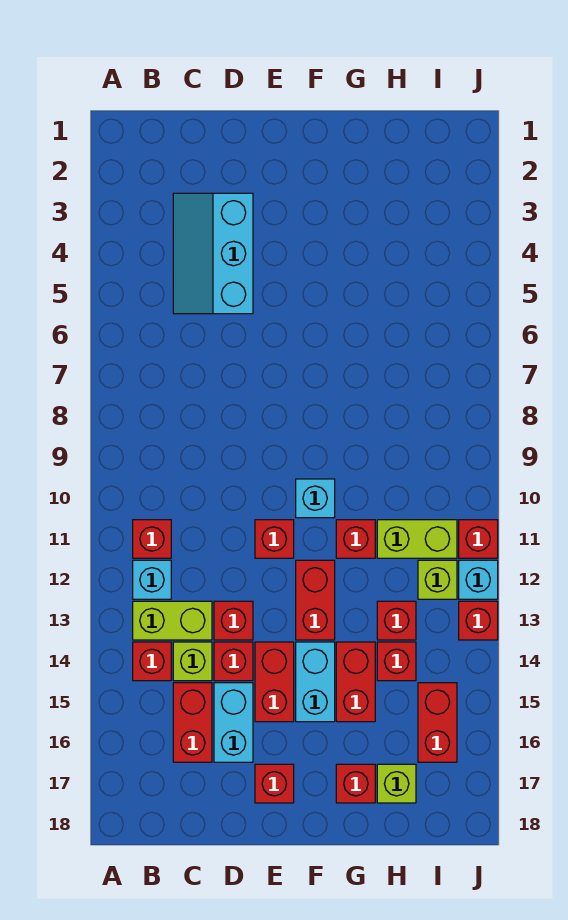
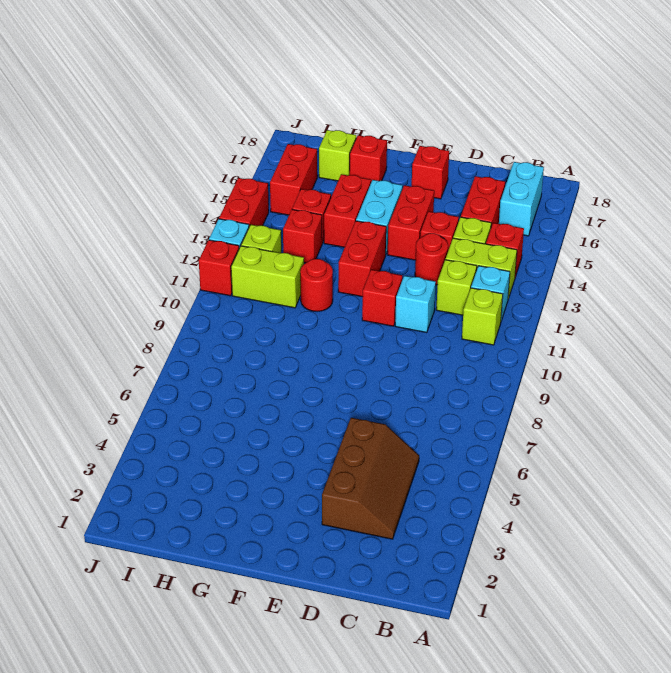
red 1x1 brick [133,520,171,558] -> lime 1x1 brick [462,288,503,345]
cyan 2x3 slope [173,193,253,314] -> brown 2x3 slope [322,418,419,539]
none -> lime 1x1 brick [436,260,477,315]
red 1x1 brick [214,601,253,640] -> red 1x1 round brick [415,233,448,285]
cyan 1x2 brick [214,683,253,762] -> cyan 1x2 brick moved to [499,162,544,236]
cyan 1x1 brick [296,479,335,518] -> cyan 1x1 brick moved to [395,276,436,333]
red 1x1 brick [336,520,375,558] -> red 1x1 round brick [300,259,333,312]
red 1x1 brick [459,601,498,640] -> red 1x2 brick [219,178,269,226]

